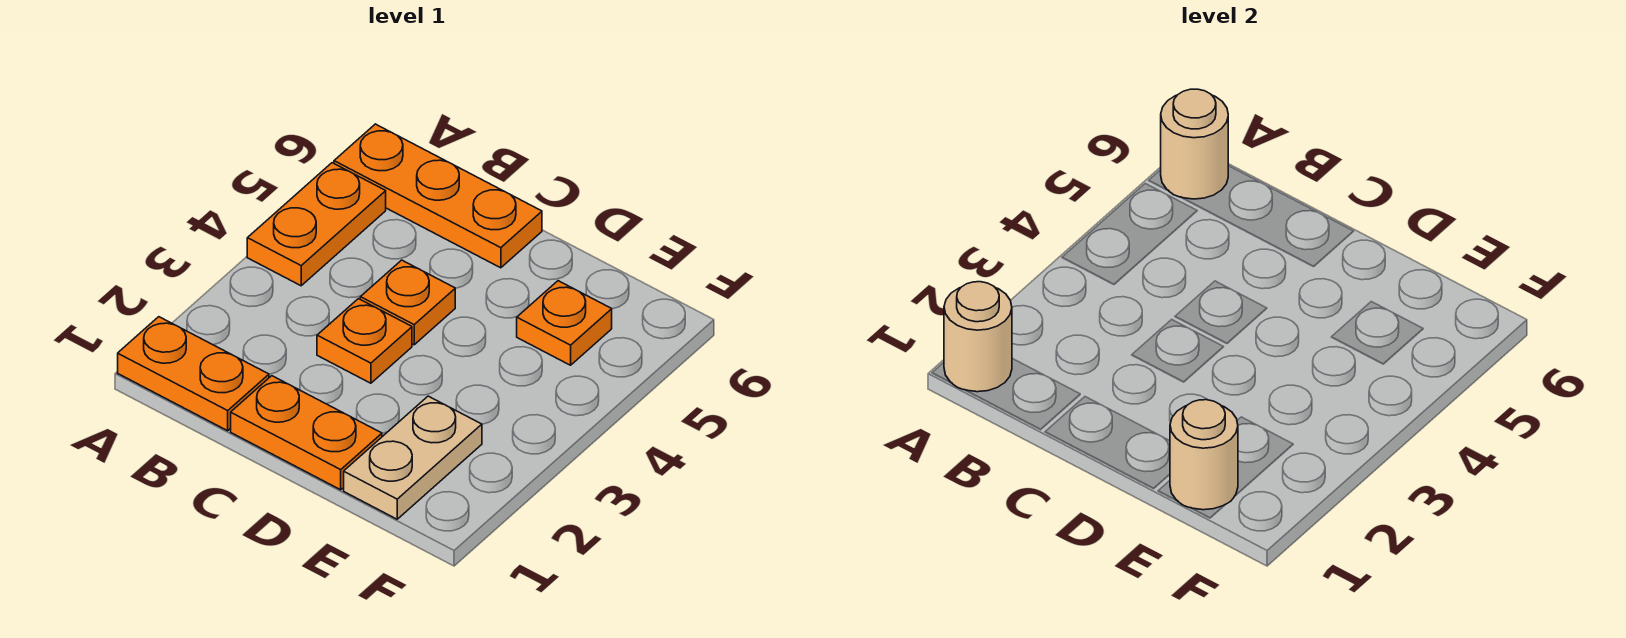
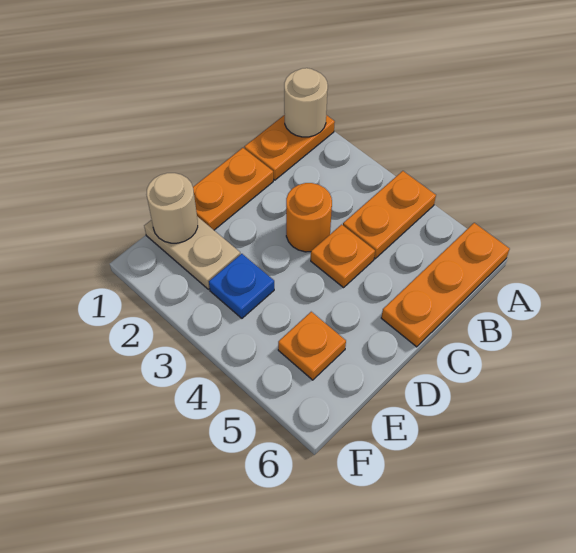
orange 1x2 plate [247,163,386,286] -> orange 1x2 plate turned to [343,171,436,259]
tan 1x1 round brick [1161,89,1228,199] -> none
orange 1x1 plate [317,299,412,383] -> orange 1x1 round brick [286,183,332,252]
none -> blue 1x1 plate [209,254,274,318]

